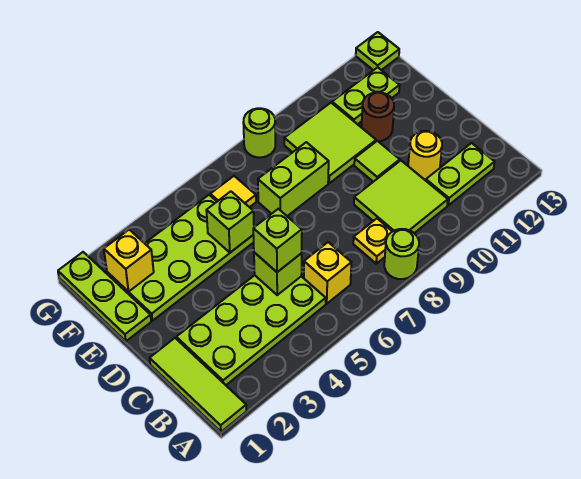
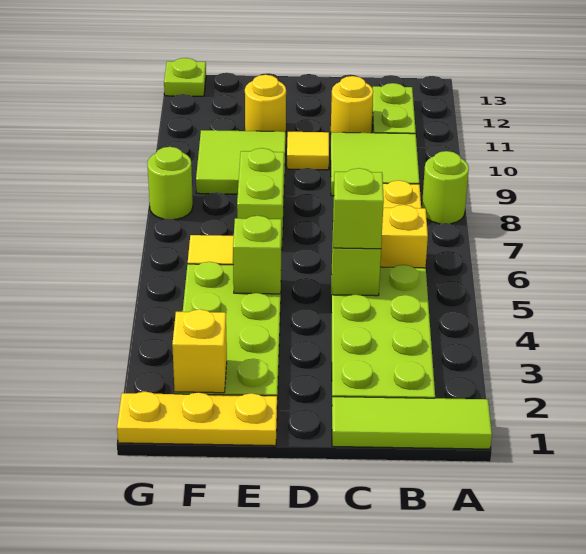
lime 1x1 tile [354,141,400,182] -> yellow 1x1 tile [287,132,329,170]
lime 1x3 plate [58,252,151,341] -> yellow 1x3 plate [117,392,277,446]
brown 1x1 round brick [361,92,394,141] -> yellow 1x1 round brick [245,75,286,132]
lime 1x2 plate [332,67,400,124] -> none

